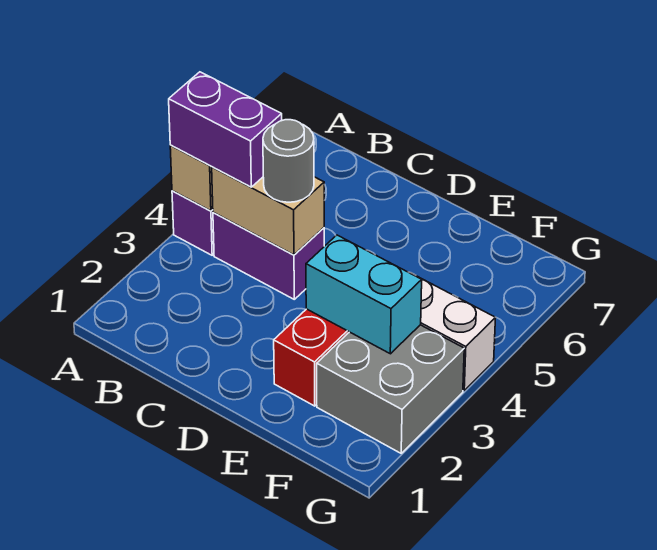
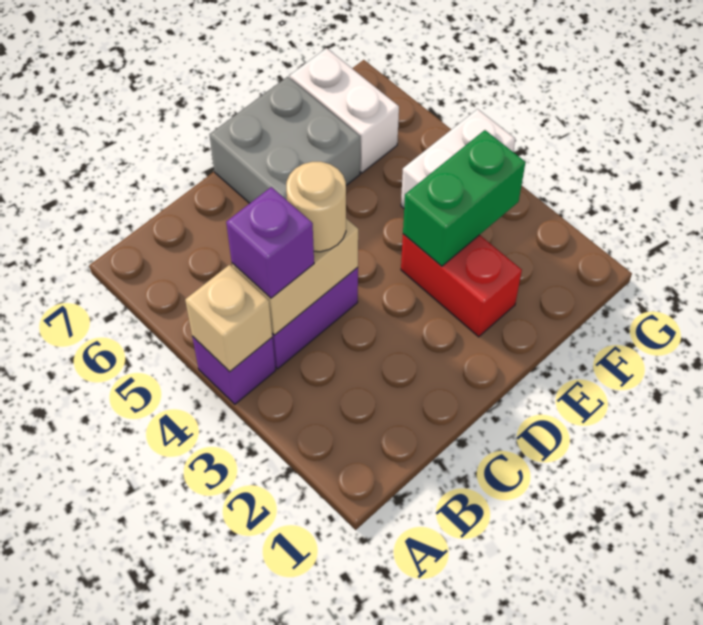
purple 1x2 brick [169,72,282,187] -> purple 1x1 brick [226,187,314,298]
grey 1x1 round brick [263,120,314,202] -> tan 1x1 round brick [286,162,346,252]
cyan 1x2 brick [306,235,422,354] -> green 1x2 brick [403,130,526,266]
grey 2x2 brick [317,325,464,453] -> grey 2x2 brick moved to [209,77,360,203]
none -> white 1x2 brick [290,48,399,173]

